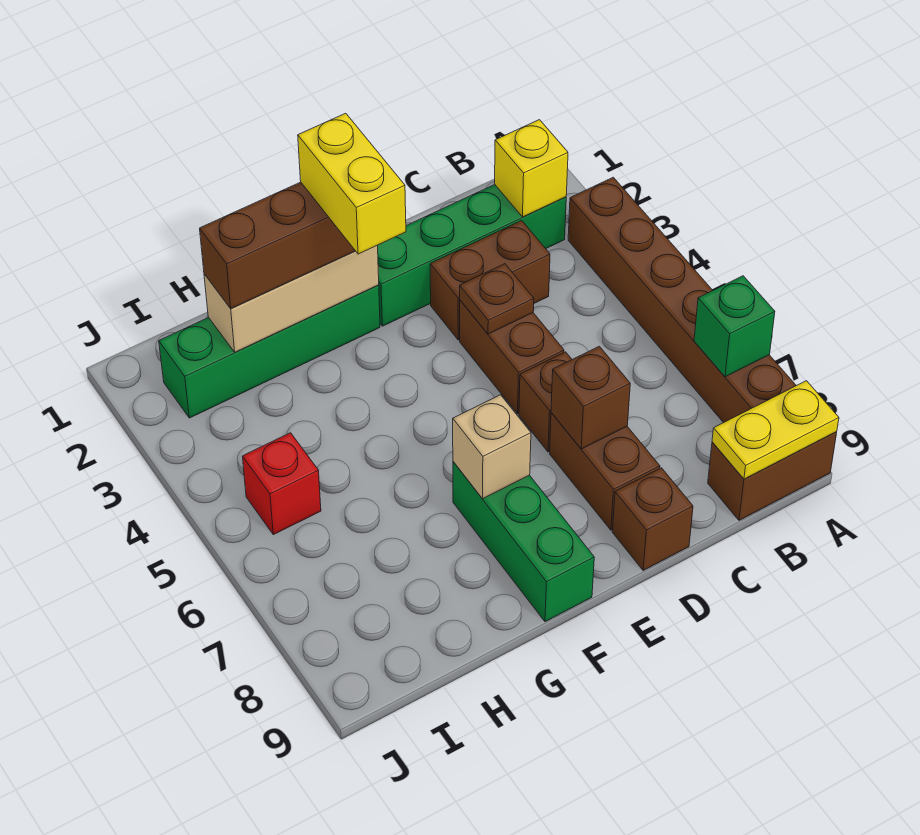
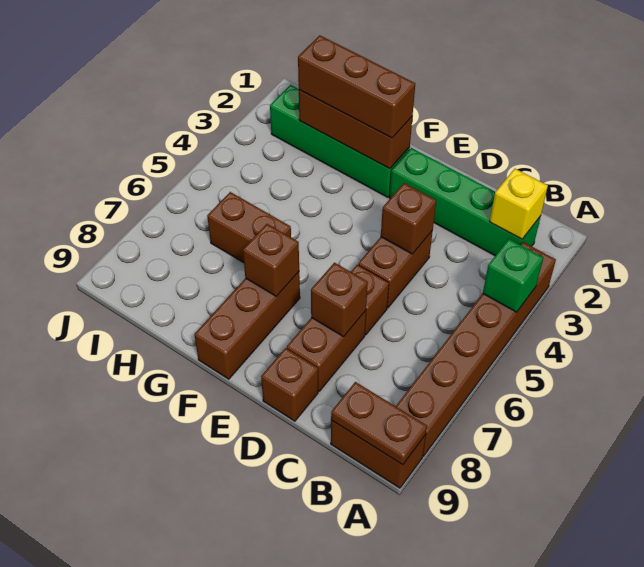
green 1x1 brick [694,276,775,377] -> green 1x1 brick moved to [483,239,543,312]
yellow 1x2 plate [712,381,839,479] -> brown 1x2 plate [331,382,427,465]
brown 1x2 brick [430,221,550,340] -> brown 1x2 brick moved to [207,192,291,263]
brown 1x1 plate [460,264,534,334] -> brown 1x1 brick [381,183,436,254]
tan 1x3 brick [204,245,379,352] -> brown 1x3 brick [299,90,412,169]
yellow 1x2 brick [298,113,406,254] -> none
green 1x3 brick [453,462,594,622] -> brown 1x3 brick [194,272,300,379]
tan 1x1 brick [453,395,531,499] -> brown 1x1 brick [243,224,299,296]
red 1x1 brick [242,433,321,535] -> none

